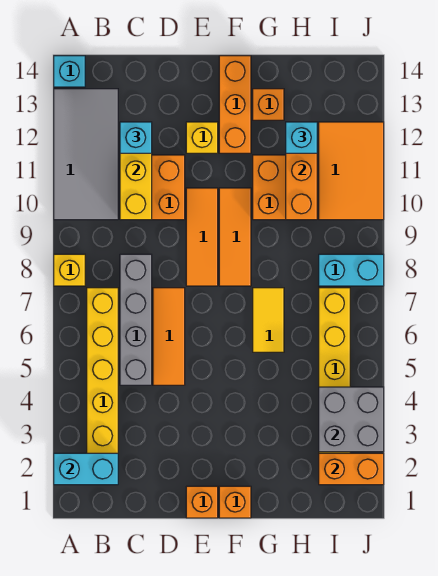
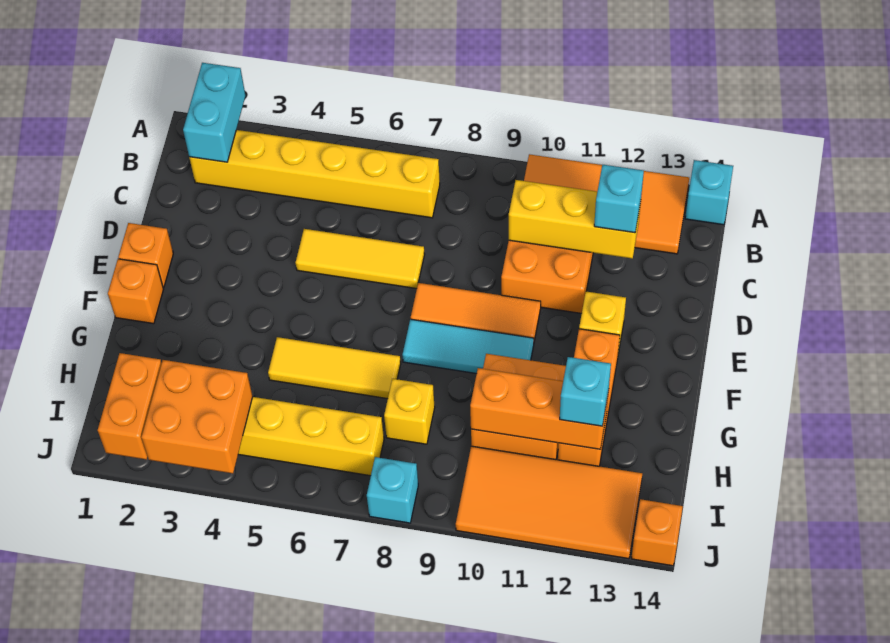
yellow 1x1 brick [54,254,85,286] -> yellow 1x1 brick moved to [384,379,435,444]
grey 2x4 tile [54,89,118,220] -> orange 2x4 tile [524,154,689,254]
grey 1x4 brick [120,254,152,385] -> none
orange 1x3 tile [153,288,185,385] -> yellow 1x3 tile [296,229,425,289]
orange 1x3 tile [219,188,251,286] -> cyan 1x3 tile [403,319,534,374]
orange 1x3 brick [219,56,251,153] -> orange 1x3 brick turned to [558,329,620,466]
yellow 1x2 tile [253,288,284,352] -> yellow 1x3 tile [268,337,401,399]
orange 1x1 brick [253,89,284,120] -> orange 1x1 brick moved to [631,499,683,566]
grey 2x2 brick [319,387,384,452] -> orange 2x2 brick [141,360,253,473]
cyan 1x2 brick [319,254,384,286] -> cyan 1x1 brick [367,457,418,523]
orange 2x3 tile [319,122,384,220] -> orange 2x4 tile [456,446,642,559]

